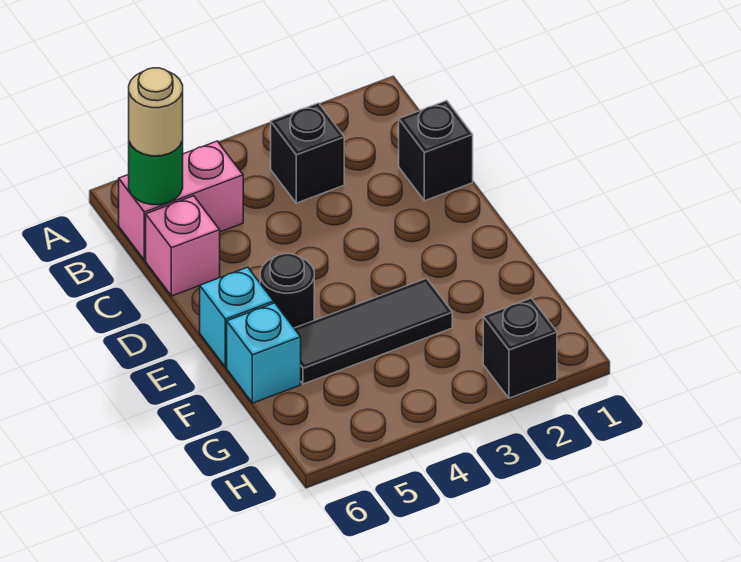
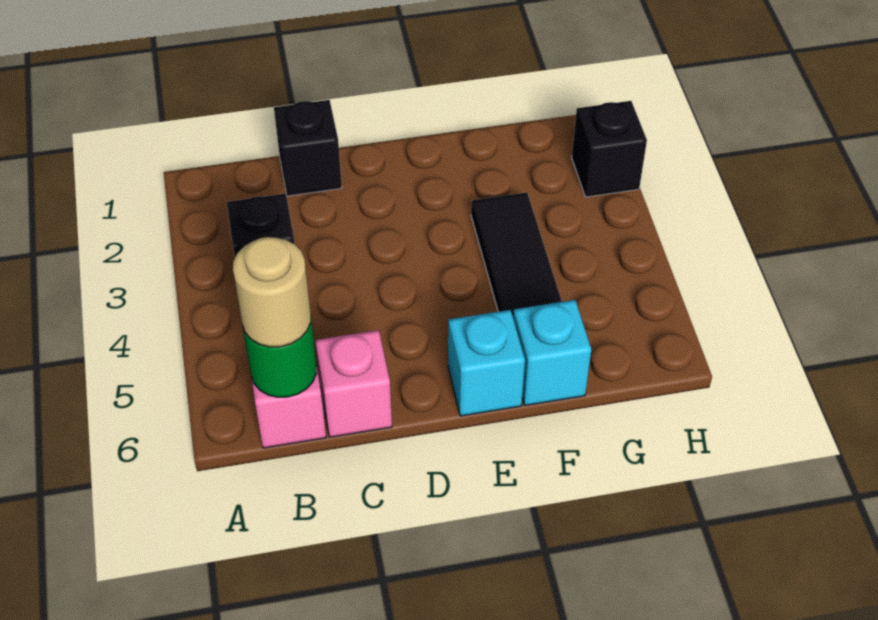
black 1x1 round brick [260,254,314,328] -> none

